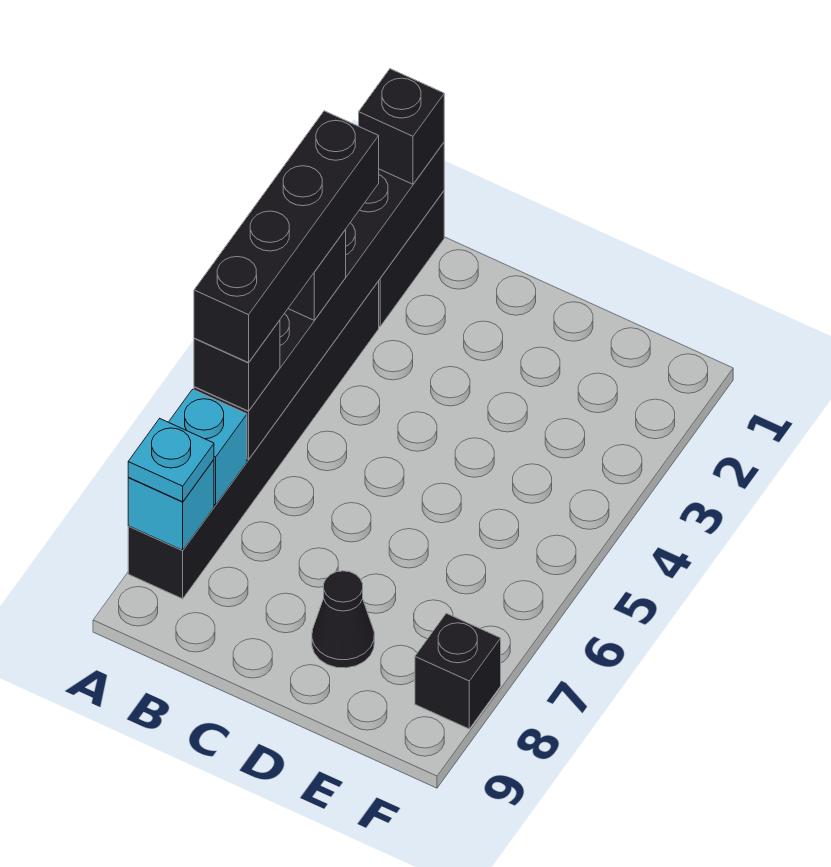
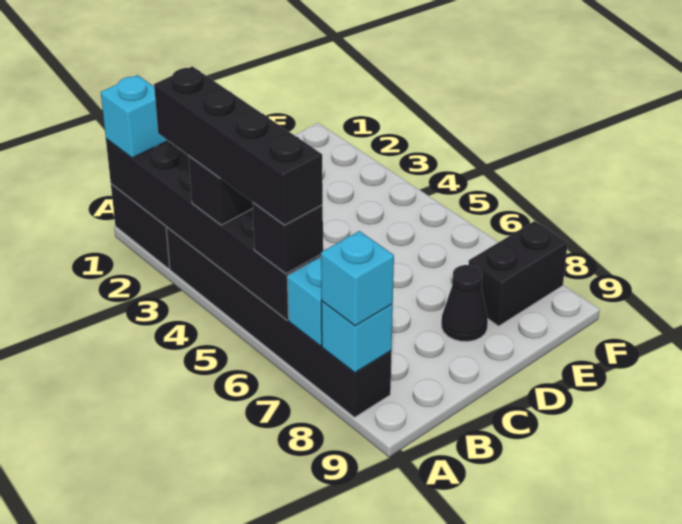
black 1x1 brick [359,69,444,184] -> cyan 1x1 brick [101,75,168,158]
cyan 1x1 plate [128,419,214,502] -> cyan 1x1 brick [321,231,394,326]
black 1x1 brick [415,613,501,729] -> black 1x2 brick [469,221,568,326]

